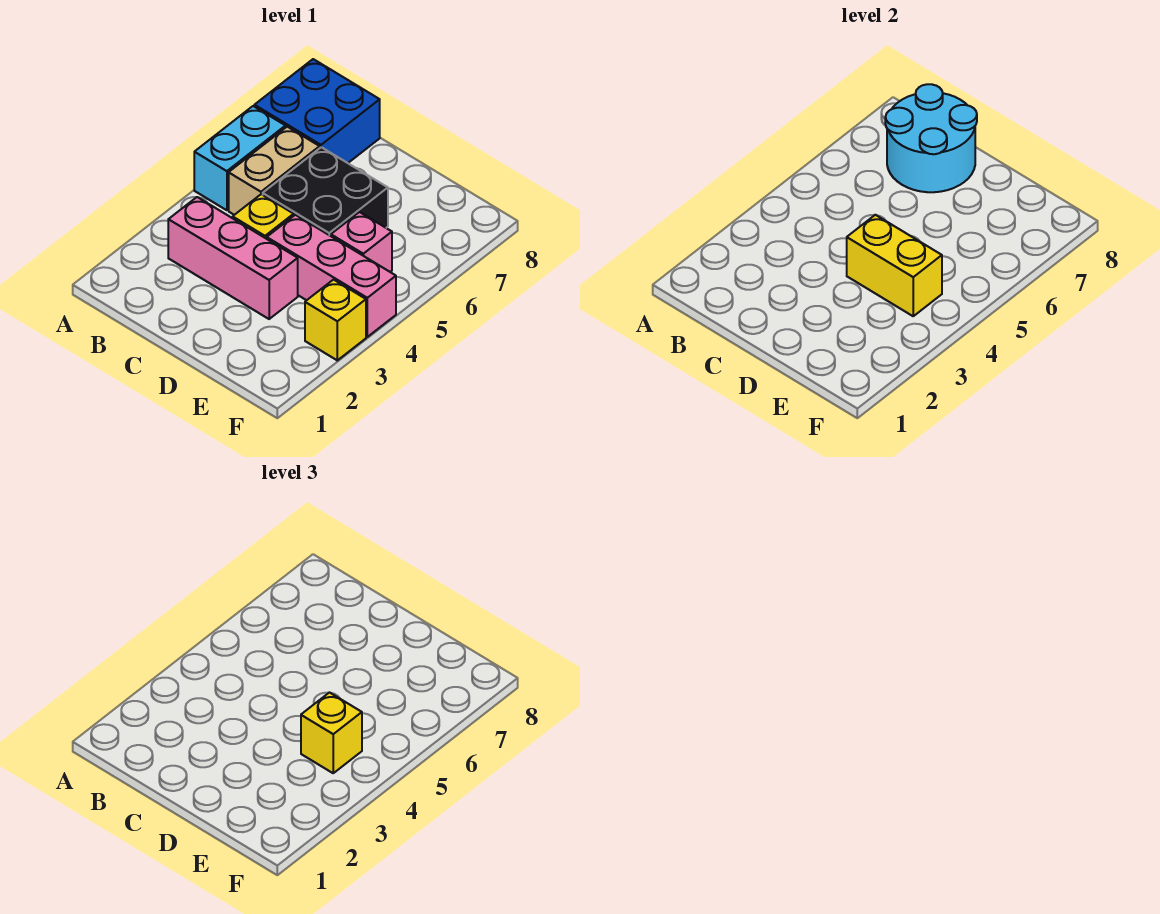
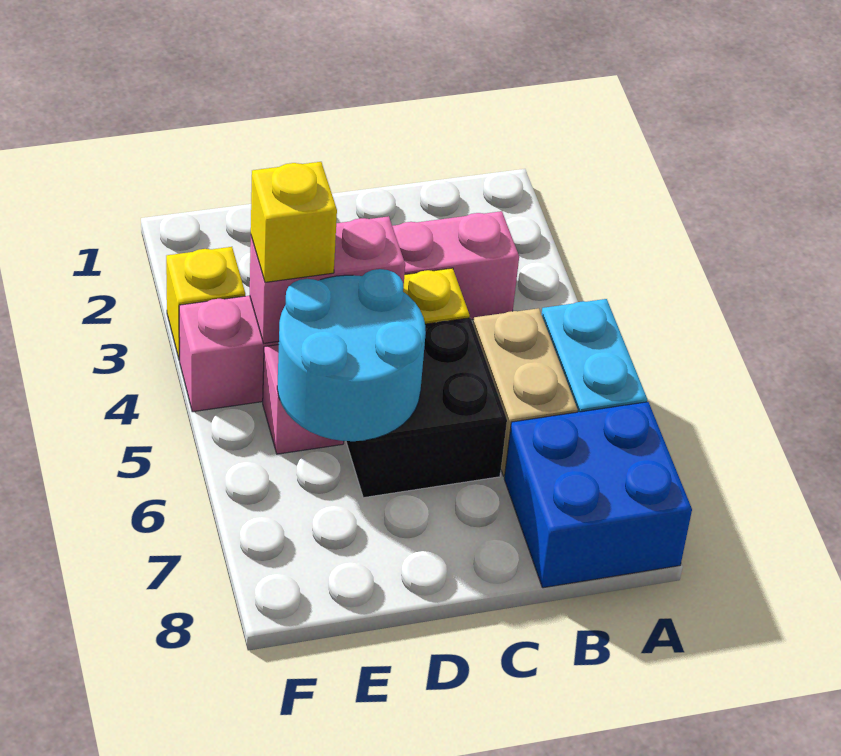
cyan 2x2 round brick [885,84,977,192] -> cyan 2x2 round brick moved to [277,269,426,441]
yellow 1x2 brick [847,215,942,316] -> pink 1x2 brick [250,216,405,343]

